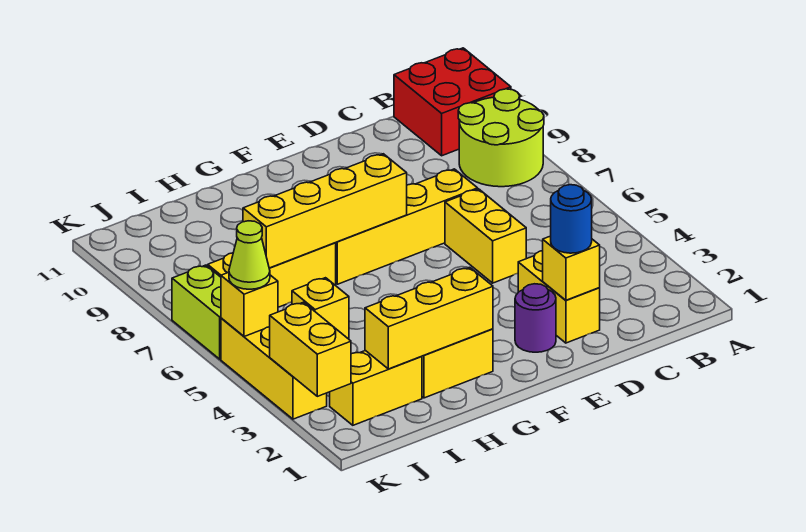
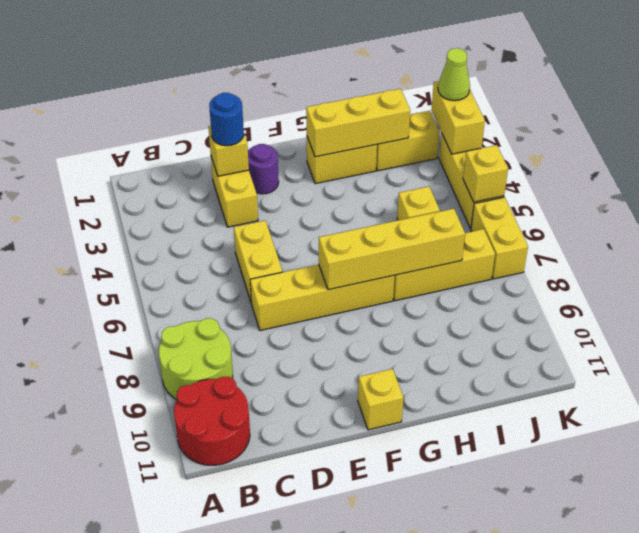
red 2x2 brick [394,48,511,156] -> red 2x2 round brick [174,377,250,465]
none -> yellow 1x1 brick [358,369,403,430]
lime 1x1 cone [229,221,270,289] -> lime 1x1 cone moved to [438,48,470,101]
lime 1x2 brick [172,265,221,359] -> yellow 1x2 brick [471,197,528,279]

